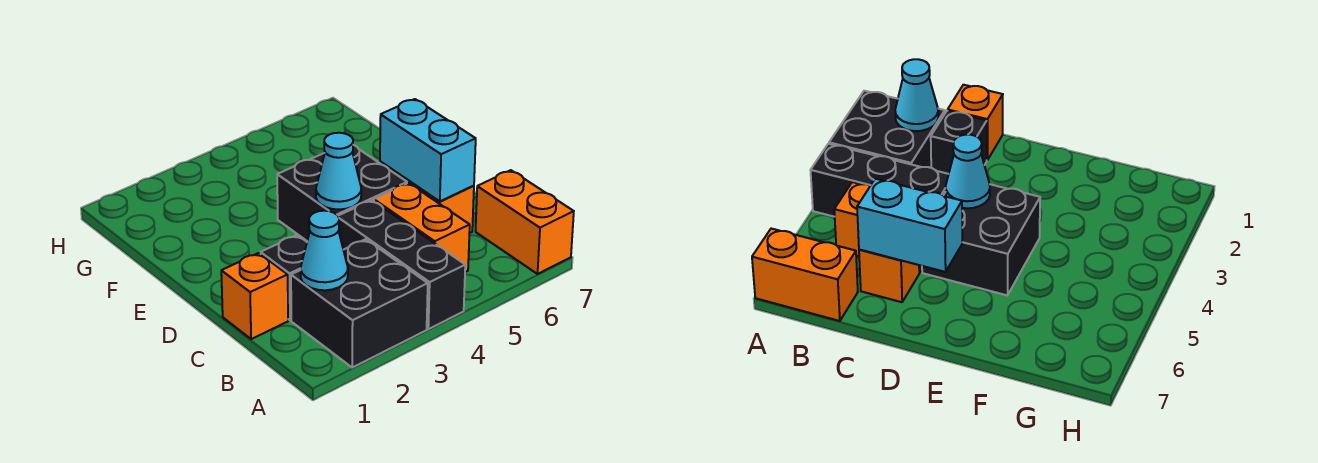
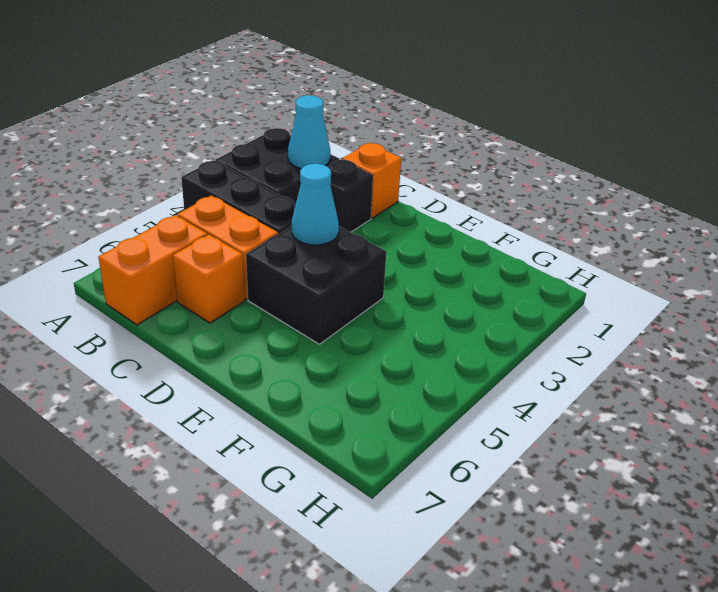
orange 1x2 brick [476,170,574,274] -> orange 1x2 brick turned to [99,215,207,325]
cyan 1x2 brick [380,99,476,201] -> none

